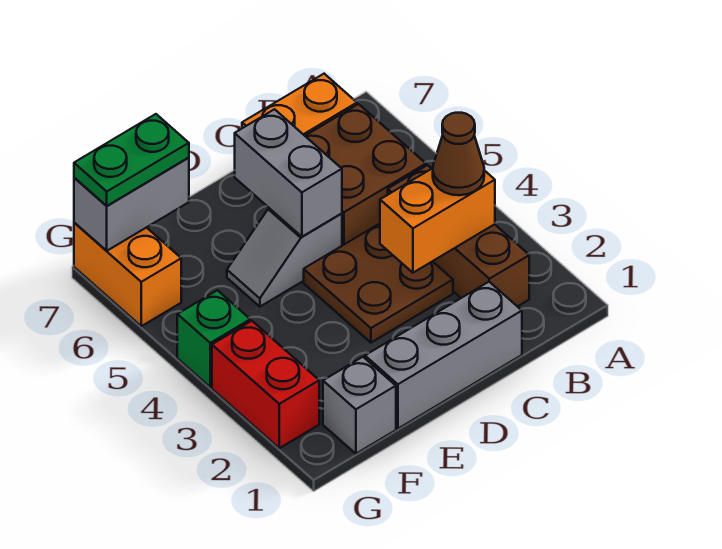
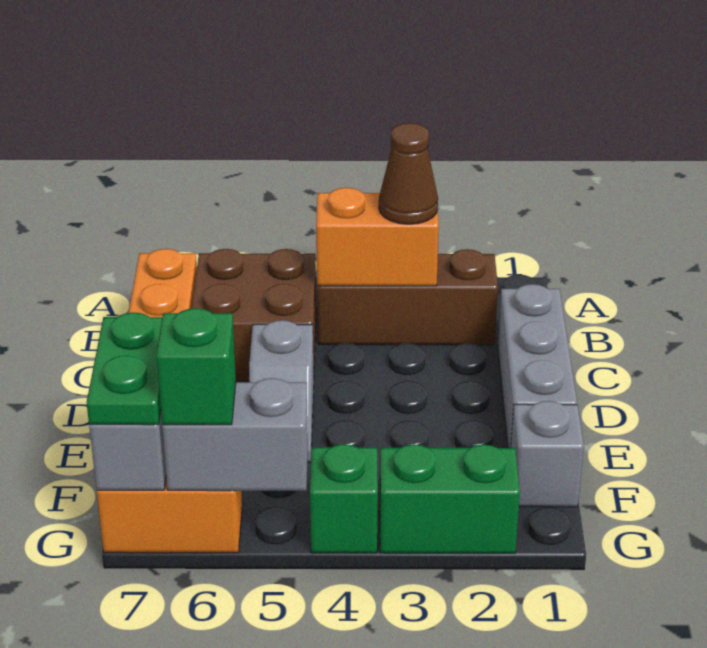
orange 1x2 brick [380,168,495,273] -> orange 1x2 brick turned to [316,188,439,286]
brown 2x2 plate [304,224,453,343] -> none
grey 1x2 brick [235,109,342,237] -> grey 1x2 brick moved to [162,378,308,491]
red 1x2 brick [212,321,319,448] -> green 1x2 brick [380,444,520,553]
none -> green 1x1 brick [157,308,236,425]

